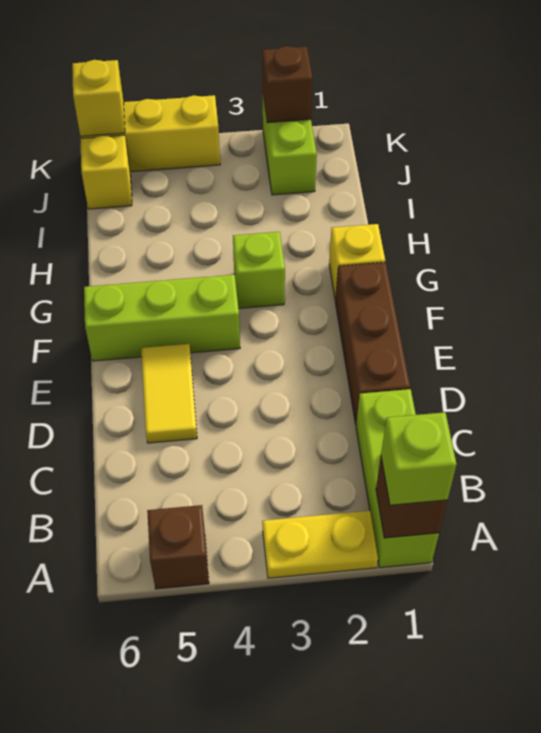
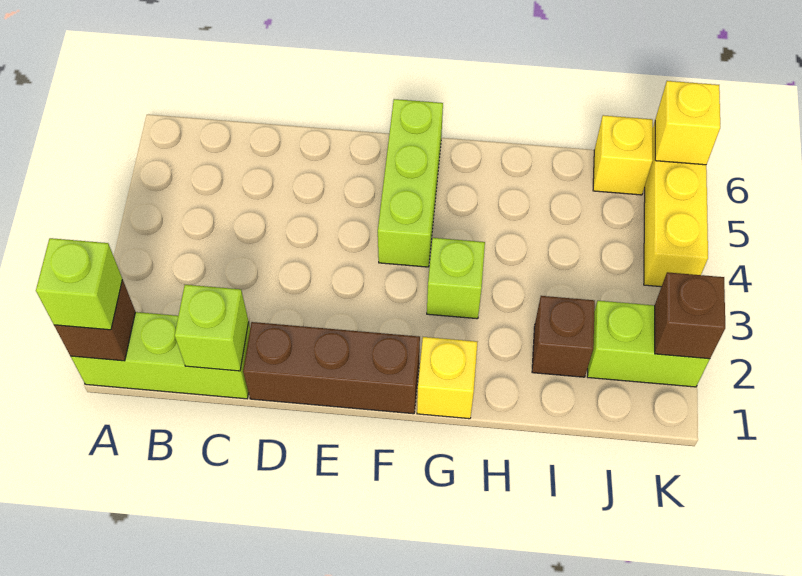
yellow 1x2 plate [262,511,378,578] -> none
brown 1x1 brick [147,505,209,589] -> brown 1x1 brick moved to [532,296,595,377]
none -> lime 1x1 brick [175,285,249,371]
yellow 1x2 tile [141,344,197,443] -> none

